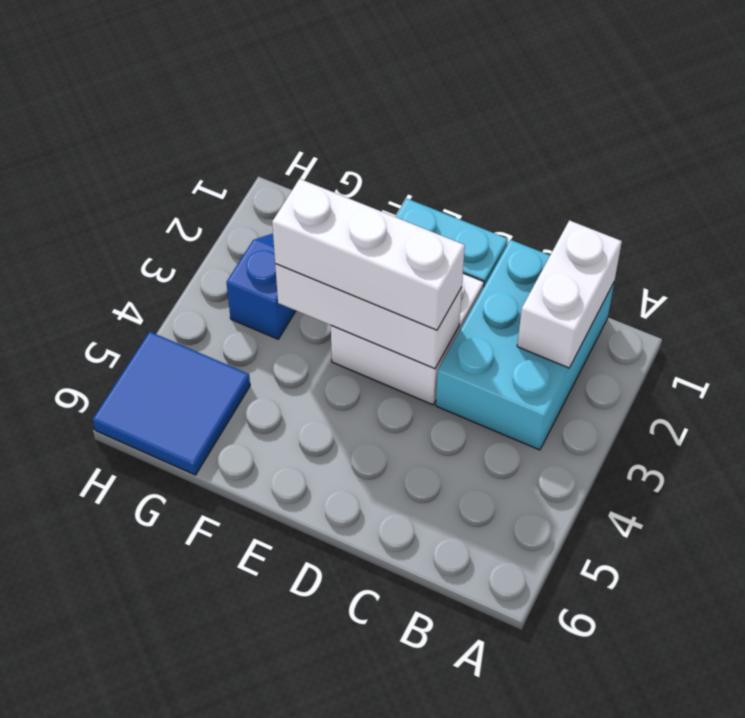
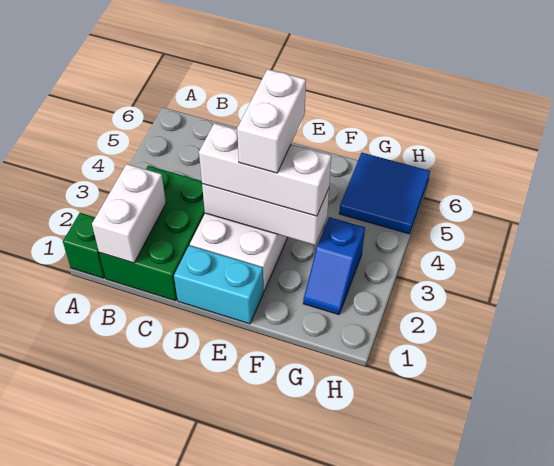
none -> green 1x1 brick [63,213,105,278]
cyan 2x3 brick [436,240,614,450] -> green 2x3 brick [99,166,205,301]
none -> white 1x2 brick [237,69,306,173]

